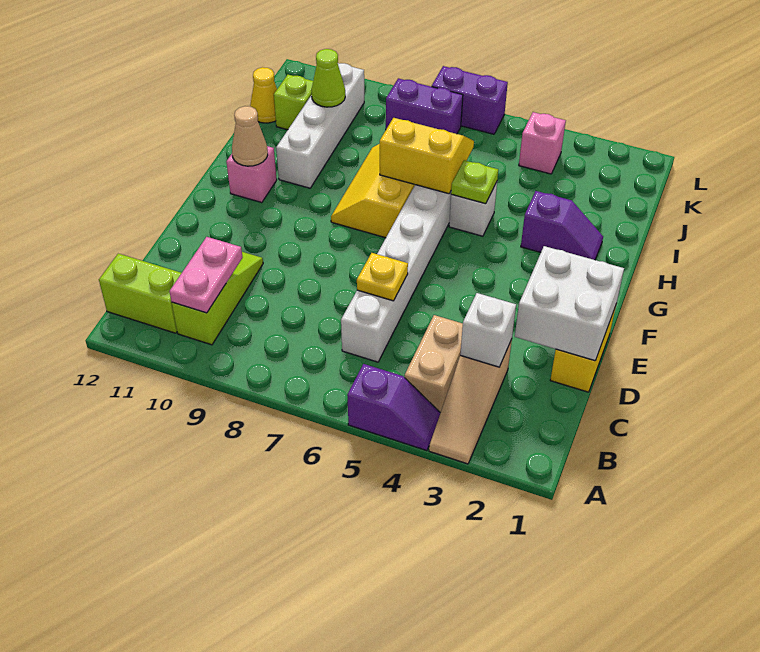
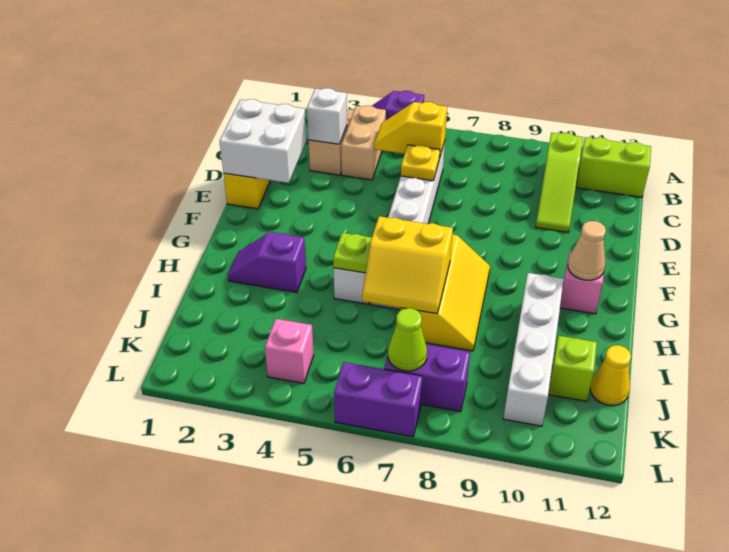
pink 1x2 plate [169,237,243,313] -> none
none -> yellow 1x2 slope [374,102,447,158]
lime 1x1 cone [311,49,345,107] -> lime 1x1 cone moved to [388,308,427,371]

